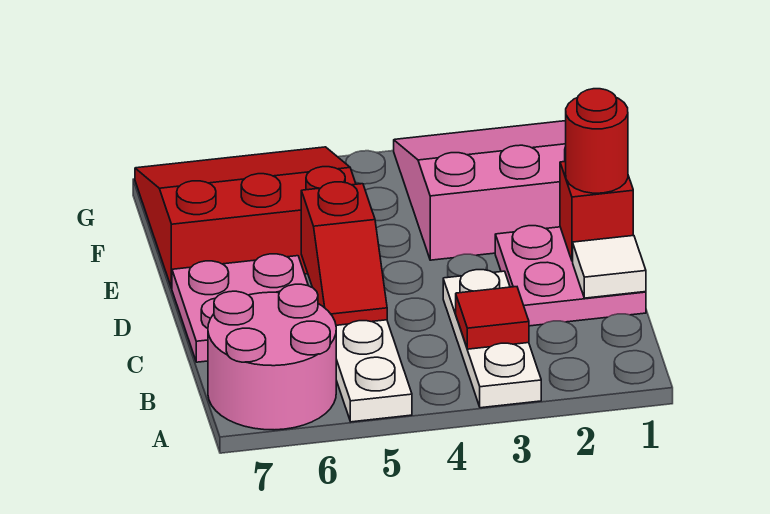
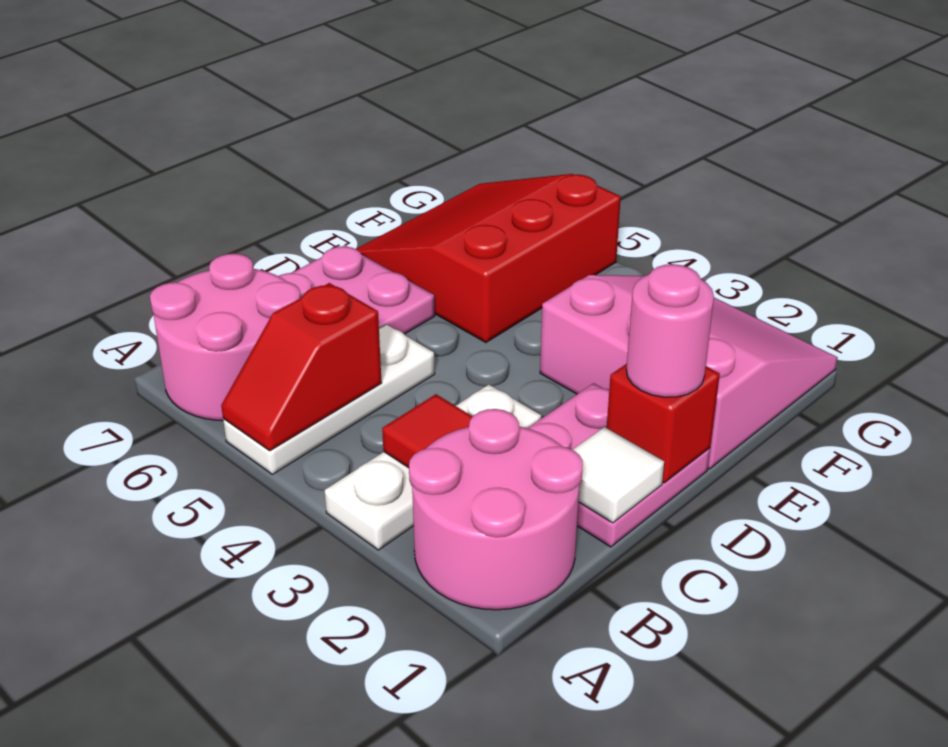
none -> pink 2x2 round brick [409,409,583,610]
red 1x2 slope [301,182,387,325] -> red 1x2 slope moved to [221,283,382,451]
red 1x1 round brick [566,89,628,193] -> pink 1x1 round brick [626,264,714,397]
red 3x3 slope [135,147,356,288] -> red 3x3 slope turned to [357,174,621,342]

